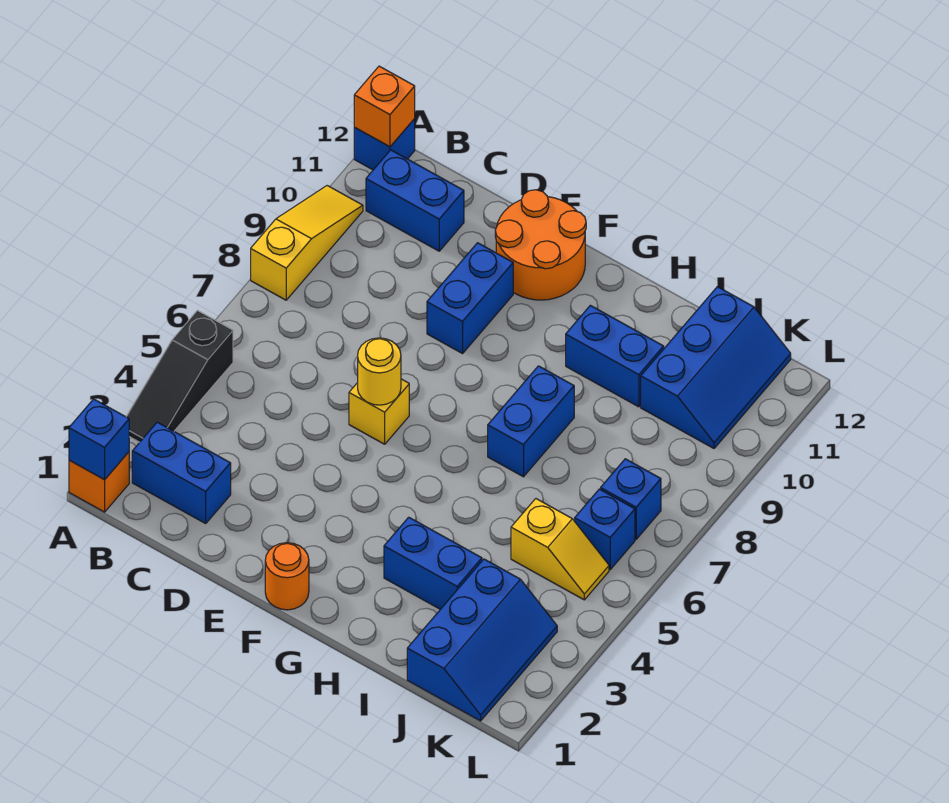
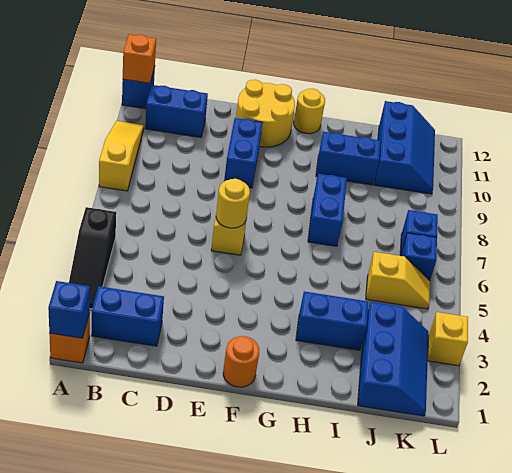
orange 2x2 round brick [495,190,586,300] -> yellow 2x2 round brick [236,80,295,147]
none -> yellow 1x1 round brick [294,89,325,134]
none -> yellow 1x1 brick [428,312,468,366]

